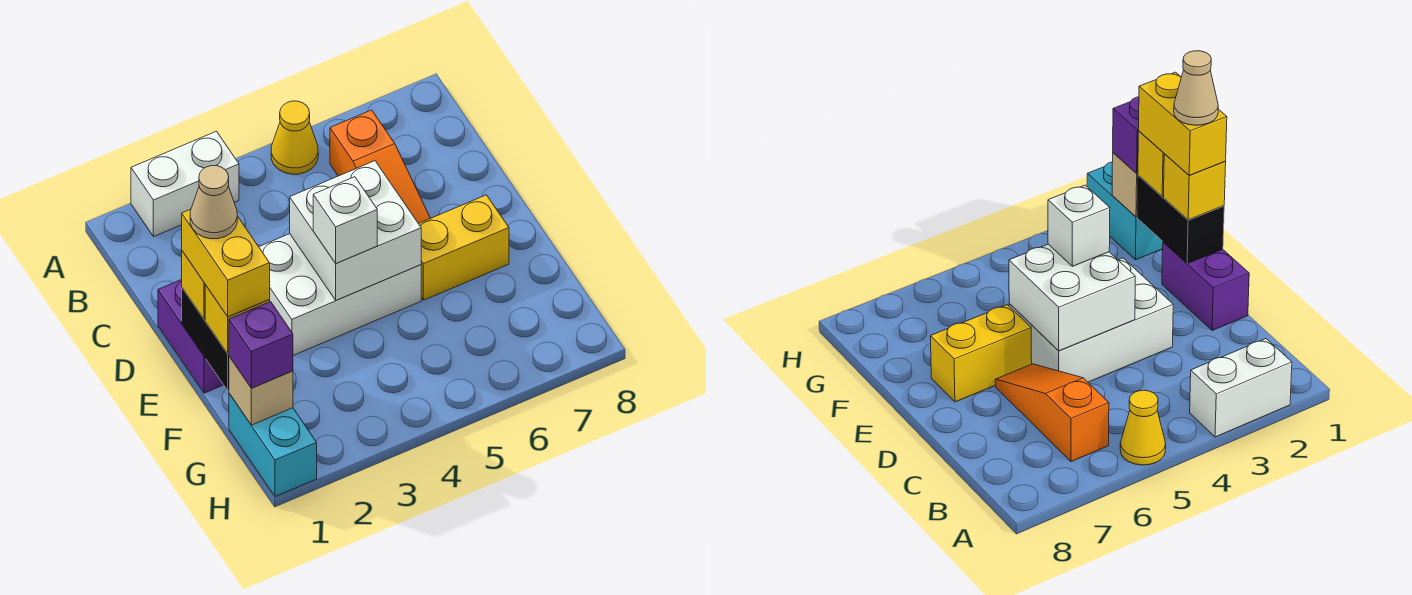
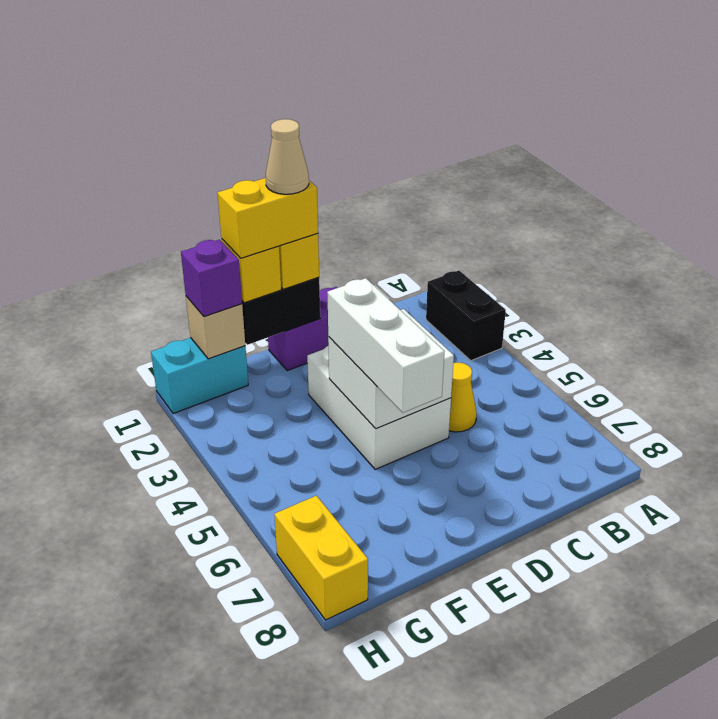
white 1x2 brick [131,131,239,237] -> black 1x2 brick [426,270,506,361]
yellow 1x1 cone [271,101,318,174] -> yellow 1x1 cone moved to [449,362,477,432]
orange 1x3 slope [330,110,430,224] -> none
white 1x1 brick [313,177,377,264] -> white 1x3 brick [327,278,445,413]
yellow 1x2 brick [419,195,509,300] -> yellow 1x2 brick moved to [274,496,368,620]

